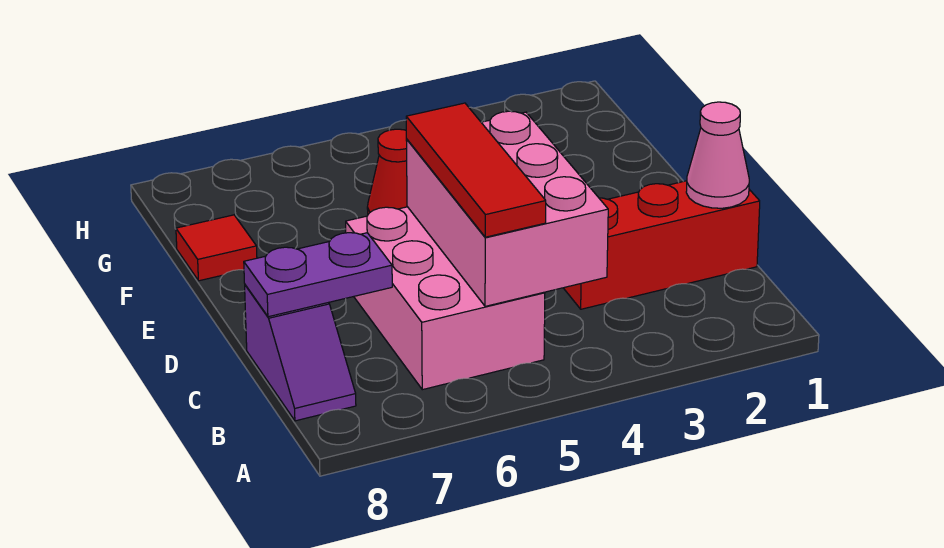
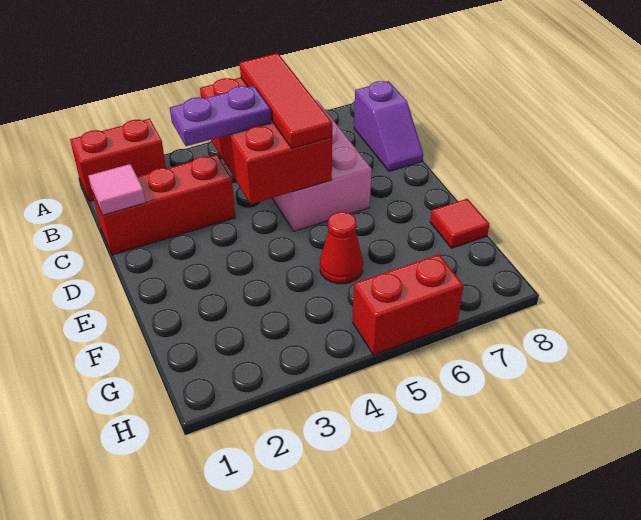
none -> red 1x2 brick [70,119,166,201]
pink 2x3 brick [406,111,608,306] -> red 2x3 brick [200,77,332,204]
purple 1x2 slope [245,285,356,421] -> purple 1x2 slope turned to [354,81,423,171]
pink 1x1 cone [686,102,749,208] -> pink 1x1 tile [89,164,146,215]
purple 1x2 plate [244,233,392,317] -> purple 1x2 plate moved to [170,86,271,146]
none -> red 1x2 brick [353,254,463,355]

